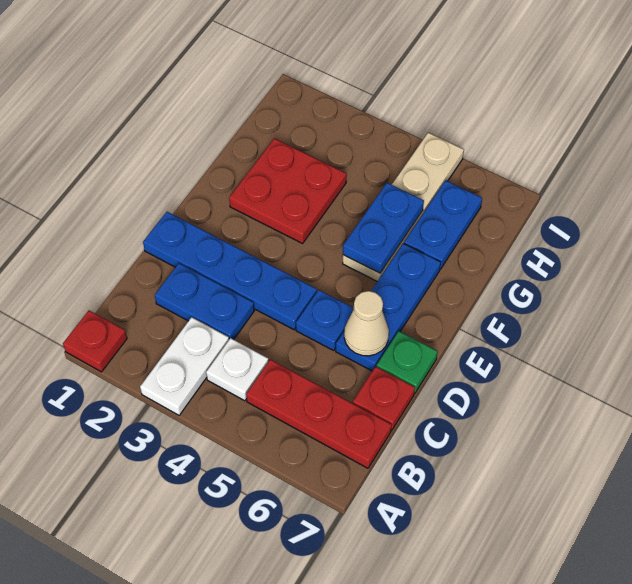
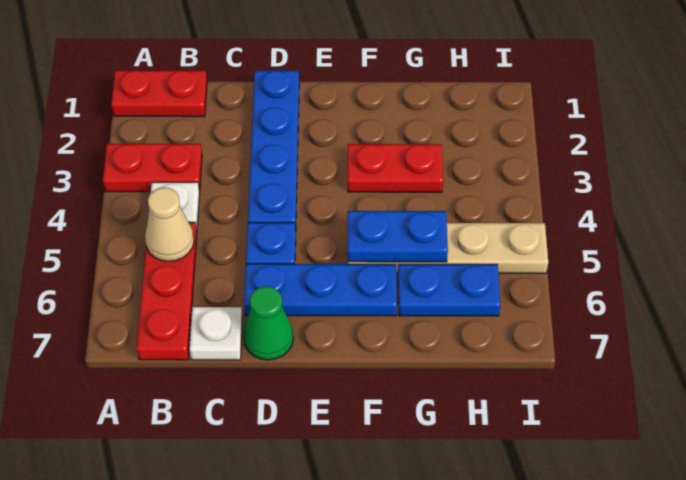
red 1x1 plate [63,310,127,372] -> red 1x2 plate [111,70,207,117]
white 1x2 plate [140,317,229,415] -> red 1x2 plate [103,144,202,192]
blue 1x2 plate [155,263,254,340] -> none
red 1x1 plate [353,367,415,430] -> white 1x1 plate [189,307,243,360]
tan 1x1 cone [344,291,389,356] -> tan 1x1 cone moved to [145,188,194,261]
green 1x1 plate [377,331,438,393] -> green 1x1 cone [244,286,293,360]
red 2x2 plate [229,139,346,244] -> red 1x2 plate [348,144,443,192]

